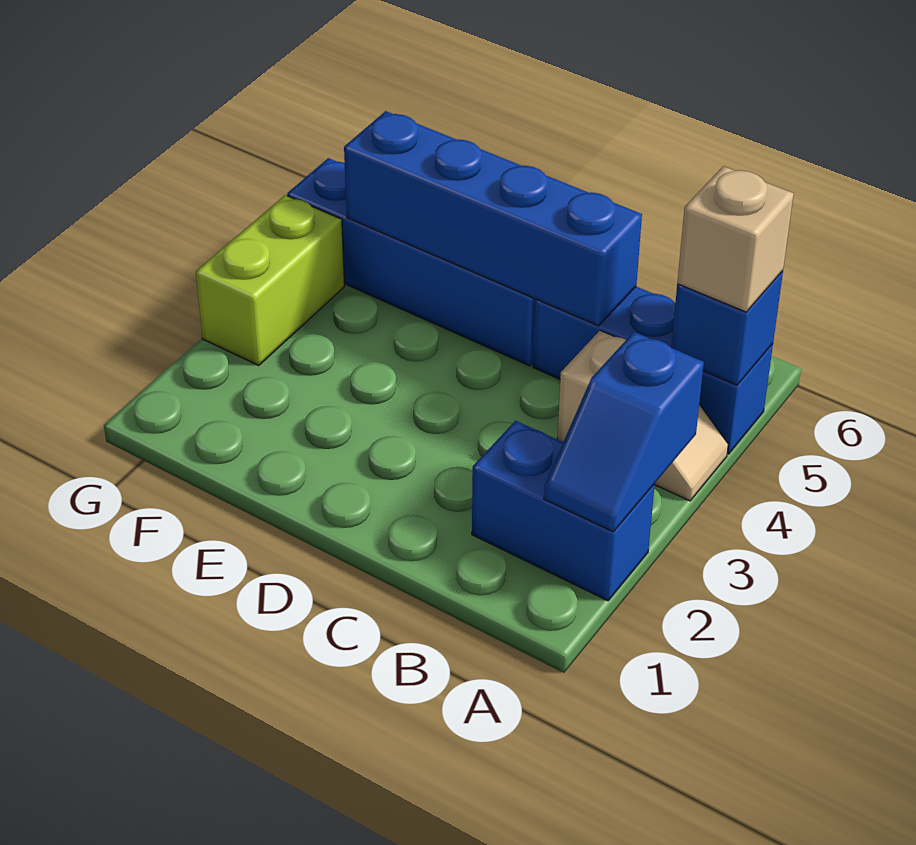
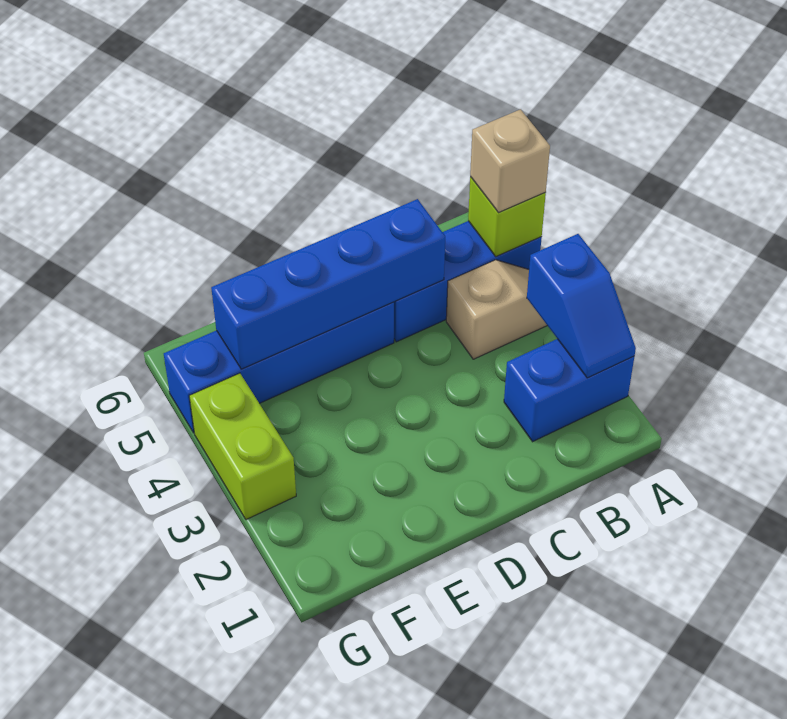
blue 1x1 brick [671,271,783,385] -> lime 1x1 brick [468,177,546,256]

